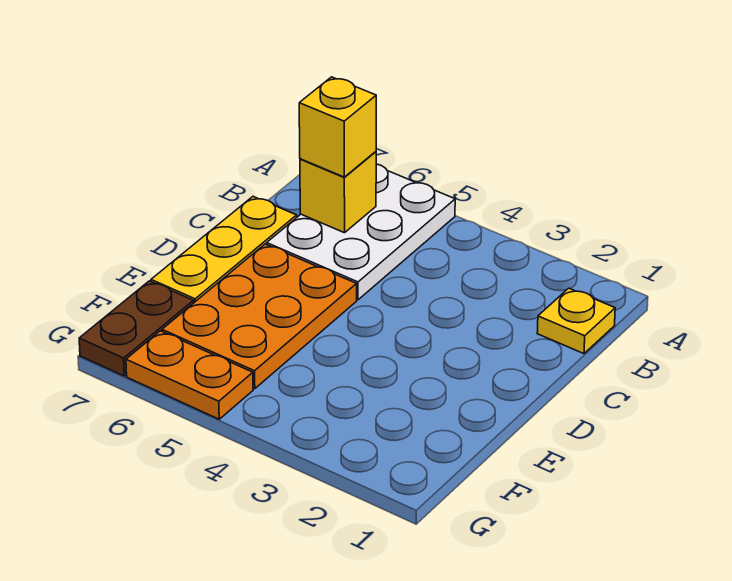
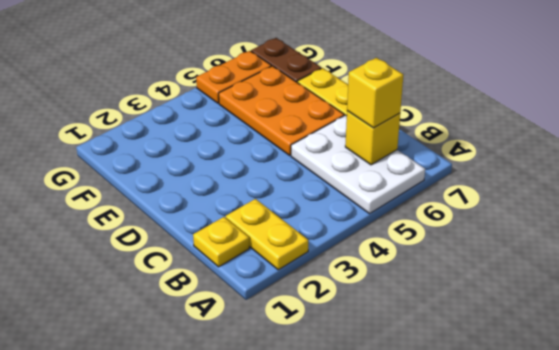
none -> yellow 1x2 plate [226,199,308,270]

